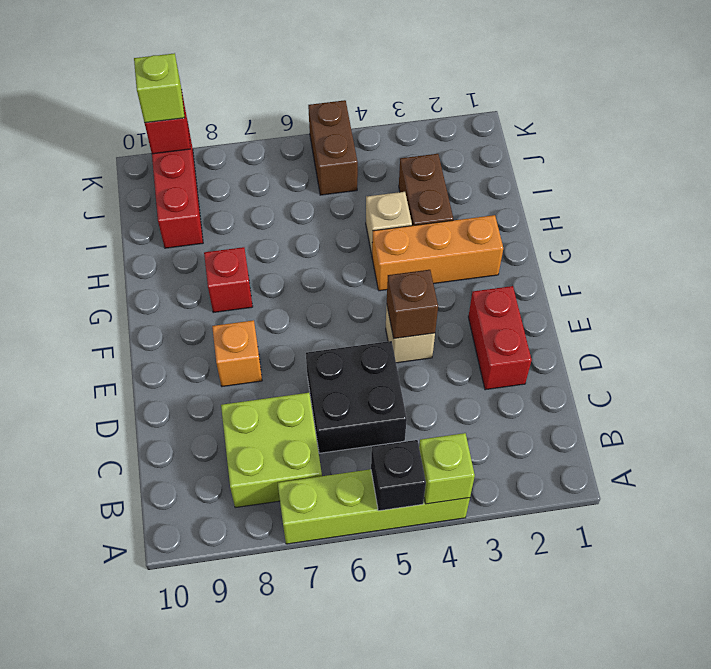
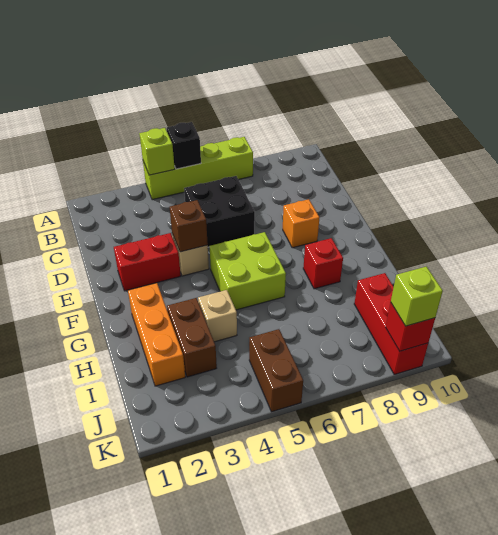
lime 2x2 brick [221,393,322,508] -> lime 2x2 brick moved to [210,232,286,310]
red 1x2 brick [468,286,532,390] -> red 1x2 brick turned to [114,233,181,291]
orange 1x3 brick [372,215,503,291] -> orange 1x3 brick turned to [128,283,185,386]

